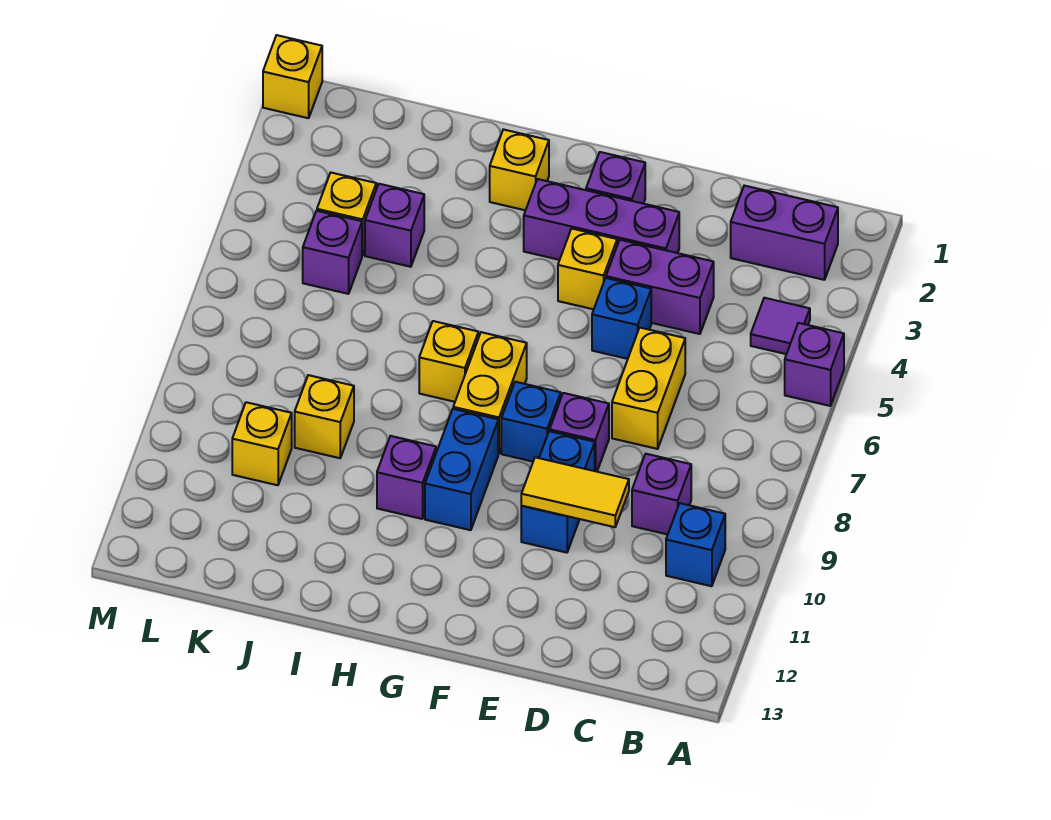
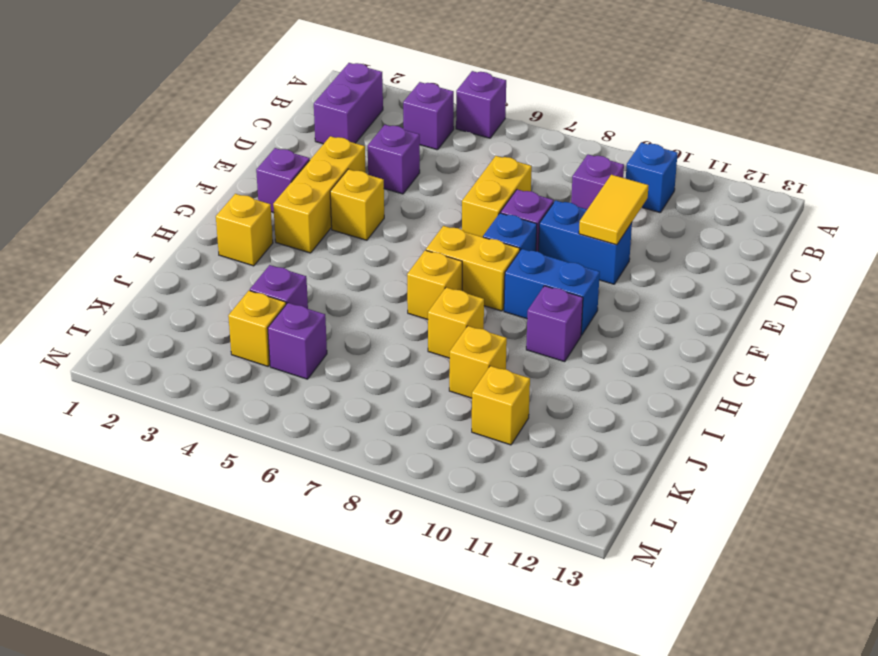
purple 1x1 tile [751,298,810,354] -> purple 1x1 brick [403,82,454,150]
purple 1x2 brick [606,240,714,334] -> purple 1x1 brick [368,125,420,194]
yellow 1x2 brick [612,328,685,449] -> yellow 1x2 brick turned to [462,156,532,237]
purple 1x3 brick [524,179,679,260] -> yellow 1x3 brick [273,136,366,253]
blue 1x1 brick [592,278,651,359] -> none
yellow 1x1 brick [263,35,322,118] -> yellow 1x1 brick moved to [428,287,484,358]

